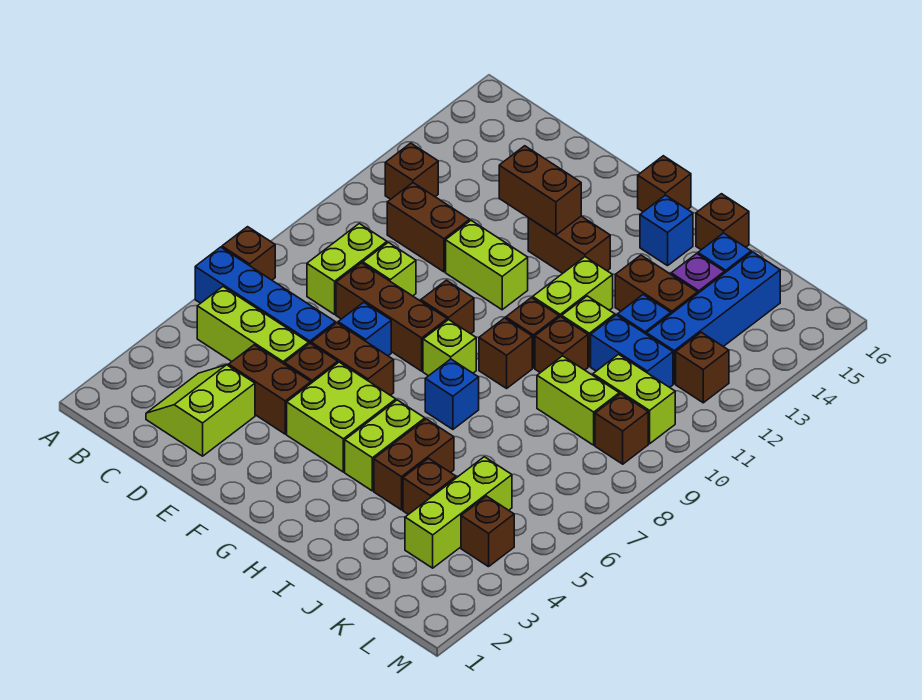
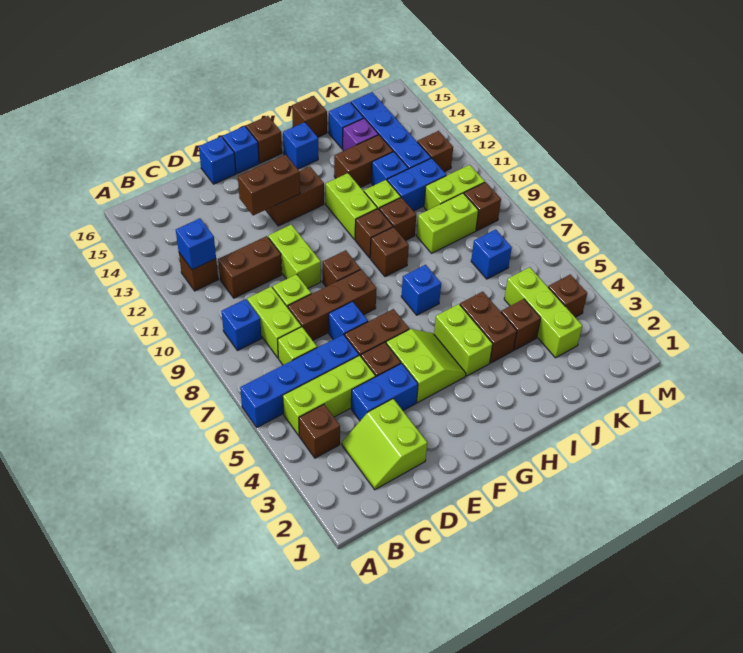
brown 1x1 brick [222,227,275,280] -> brown 1x1 brick moved to [299,405,340,458]
none -> blue 1x1 brick [221,299,262,351]
none -> blue 1x1 brick [176,218,216,270]
brown 1x2 brick [229,345,311,434] -> blue 1x2 brick [351,363,418,421]
lime 1x2 brick [446,221,528,310] -> lime 1x2 brick turned to [268,225,321,288]
none -> blue 1x1 brick [199,137,236,184]
lime 2x2 brick [287,362,396,472] -> lime 2x2 slope [386,329,466,403]
none -> blue 1x1 brick [223,126,259,174]
lime 1x1 brick [423,320,476,376] -> lime 1x1 brick moved to [278,327,317,365]
none -> blue 1x1 brick [471,229,512,279]

